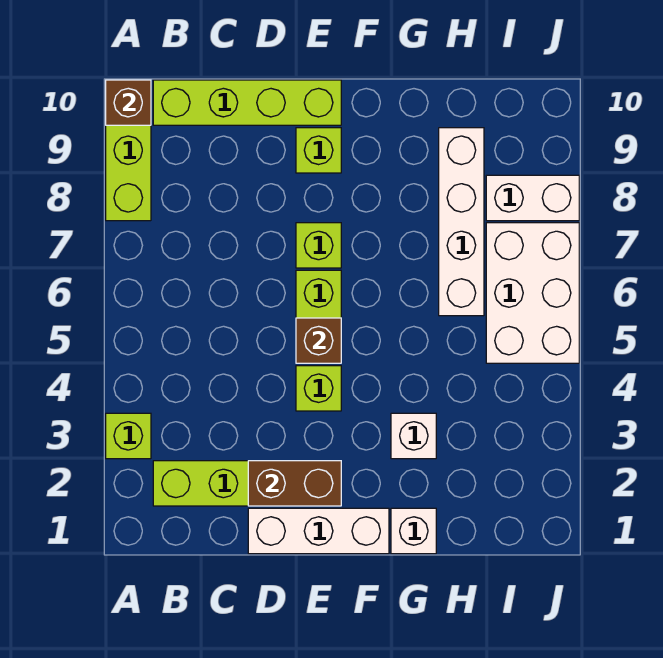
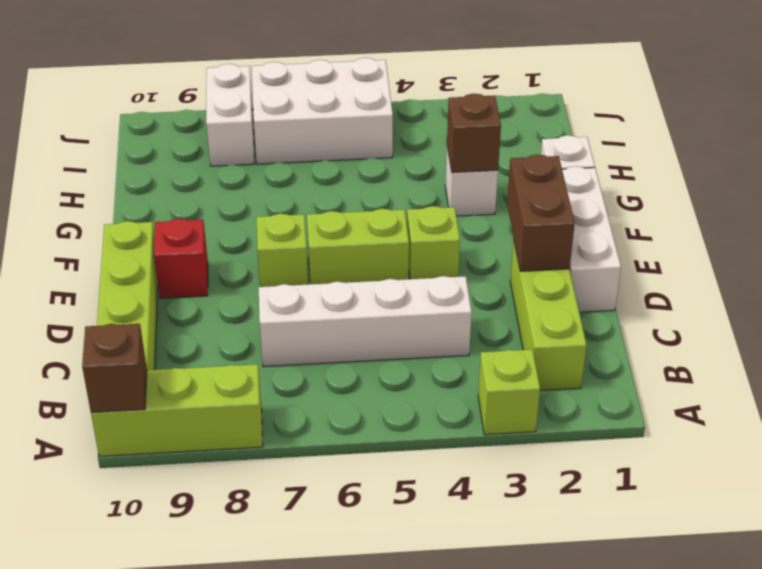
brown 1x1 brick [296,318,341,363] -> brown 1x1 brick moved to [447,94,501,173]
lime 1x1 brick [296,128,341,173] -> red 1x1 brick [154,219,208,298]
white 1x4 brick [439,128,484,316] -> white 1x4 brick moved to [259,276,472,367]

